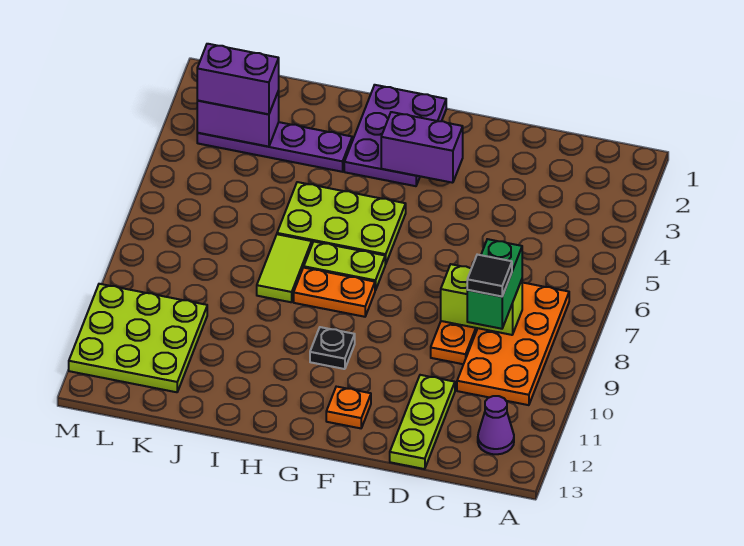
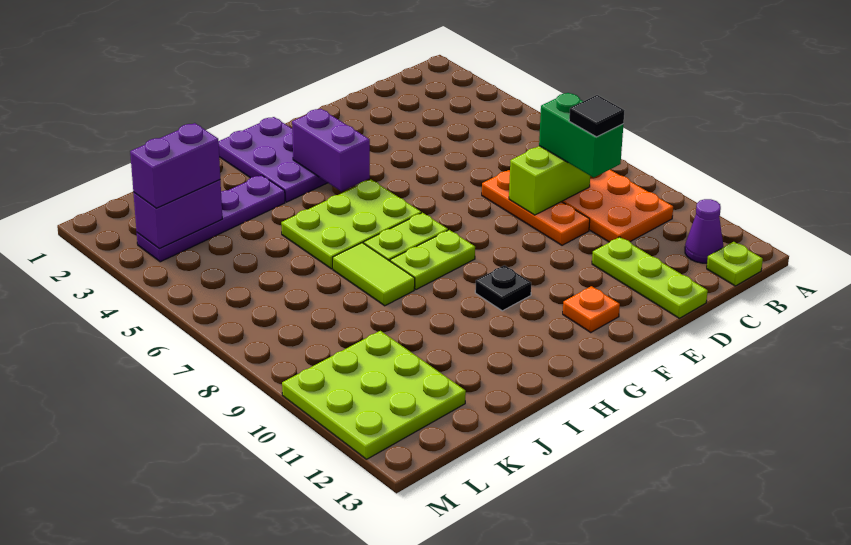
none -> lime 1x1 plate [707,242,763,286]
purple 1x2 brick [381,112,463,183] -> purple 1x2 brick turned to [292,109,370,191]
orange 1x2 plate [294,268,375,317] -> lime 1x2 plate [390,230,475,290]

